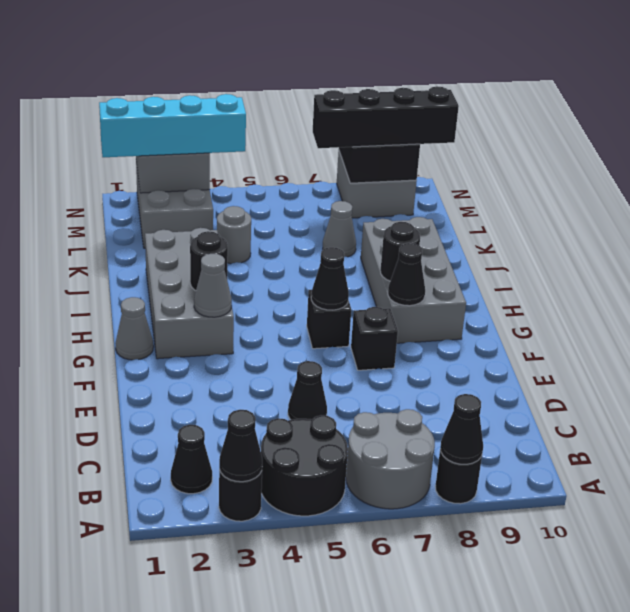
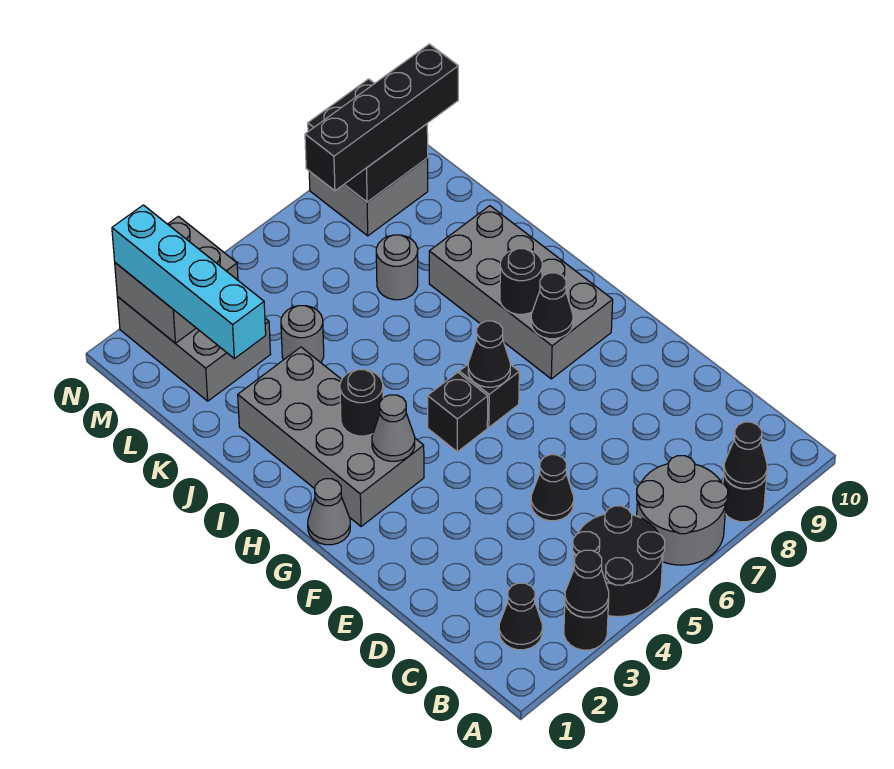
black 1x1 brick [351,307,398,370] -> black 1x1 brick moved to [428,372,488,452]
grey 1x1 cone [323,201,356,257] -> grey 1x1 round brick [376,235,418,300]
cyan 1x4 brick [99,94,246,157] -> cyan 1x4 brick turned to [112,205,266,359]

